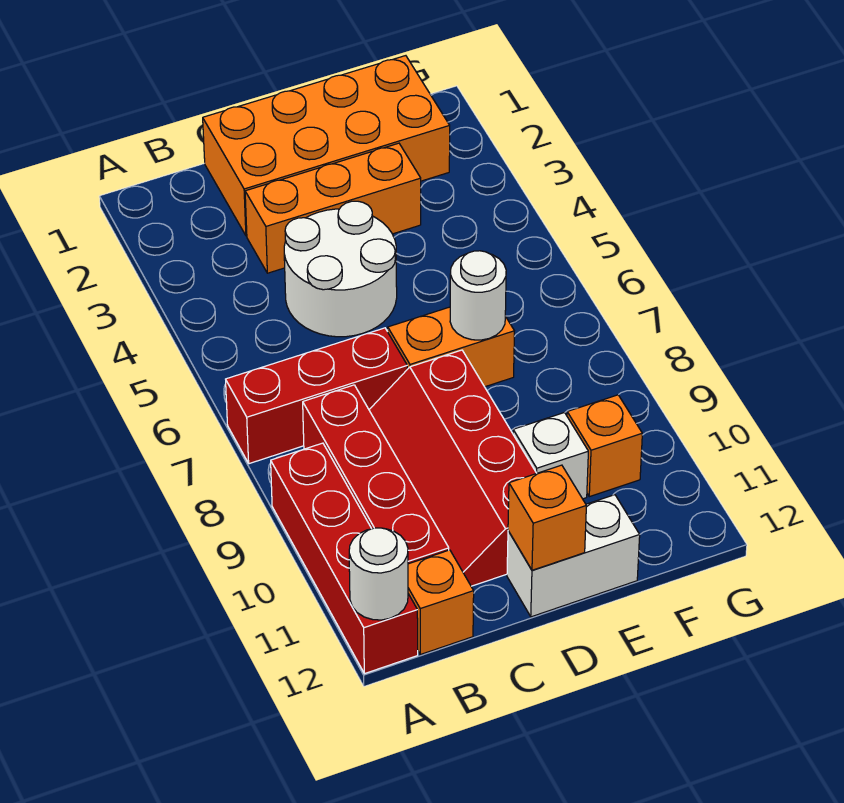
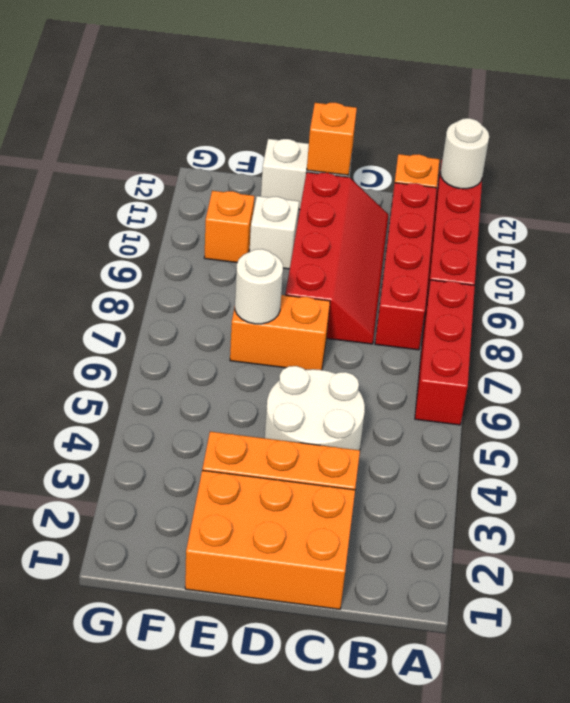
red 1x3 brick [226,328,407,464] -> red 1x3 brick turned to [415,280,475,425]
orange 2x4 brick [203,56,450,236] -> orange 2x3 brick [185,470,355,609]

